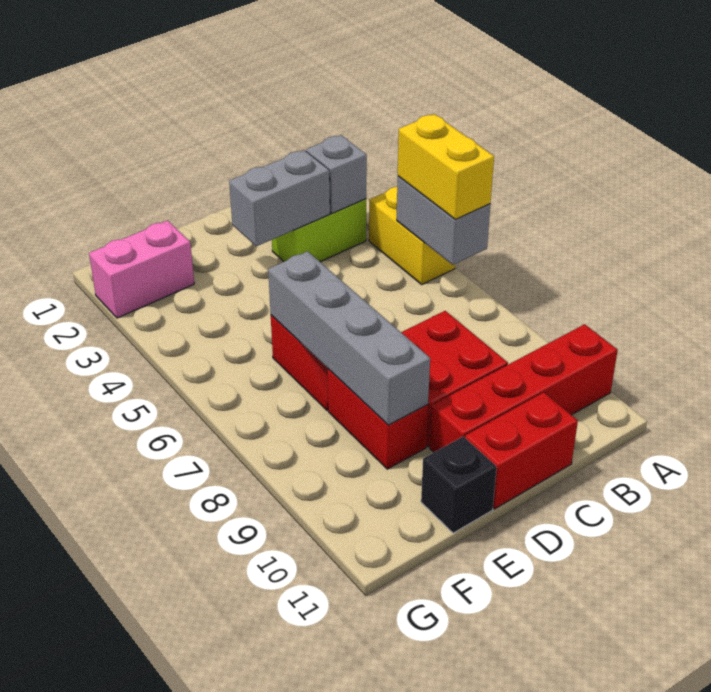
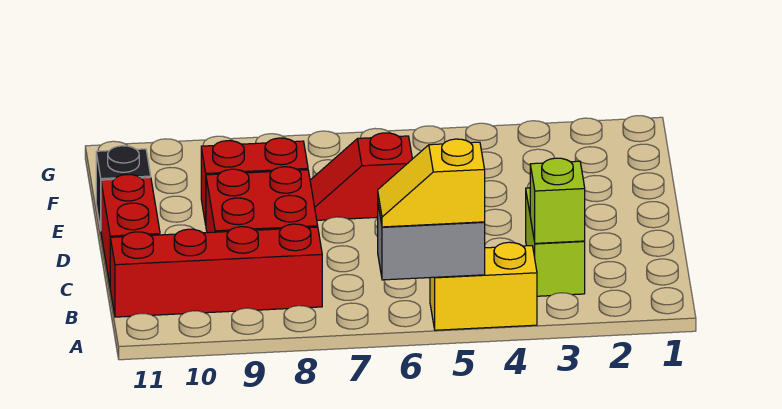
yellow 1x2 brick [398,114,494,219] -> yellow 1x2 slope [378,139,485,227]
red 1x4 brick [430,324,618,452] -> red 1x4 brick turned to [110,224,322,317]
grey 1x1 brick [306,135,367,213] -> lime 1x1 brick [530,158,585,243]
grey 1x2 brick [229,150,330,246] -> none
grey 1x4 brick [268,251,430,425] -> none
pink 1x2 brick [89,221,194,318] -> none

